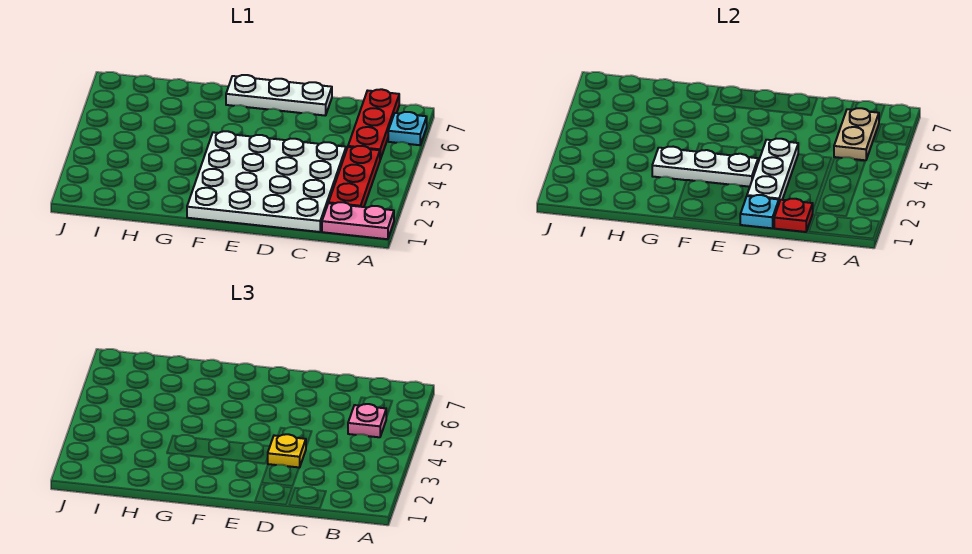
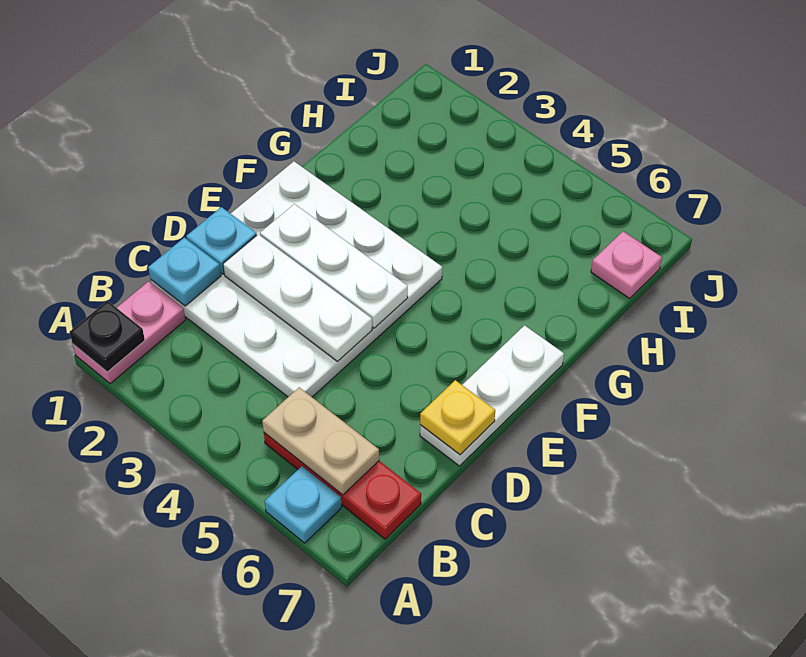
none -> black 1x1 plate [70,301,145,372]
red 1x3 plate [329,146,380,207] -> none
pink 1x1 plate [348,404,386,437] -> pink 1x1 plate moved to [591,231,662,298]
red 1x1 plate [774,199,813,232] -> cyan 1x1 plate [148,237,221,306]
yellow 1x1 plate [268,434,306,468] -> yellow 1x1 plate moved to [420,380,495,455]
white 1x3 plate [652,147,758,187] -> white 1x3 plate turned to [260,204,408,328]

